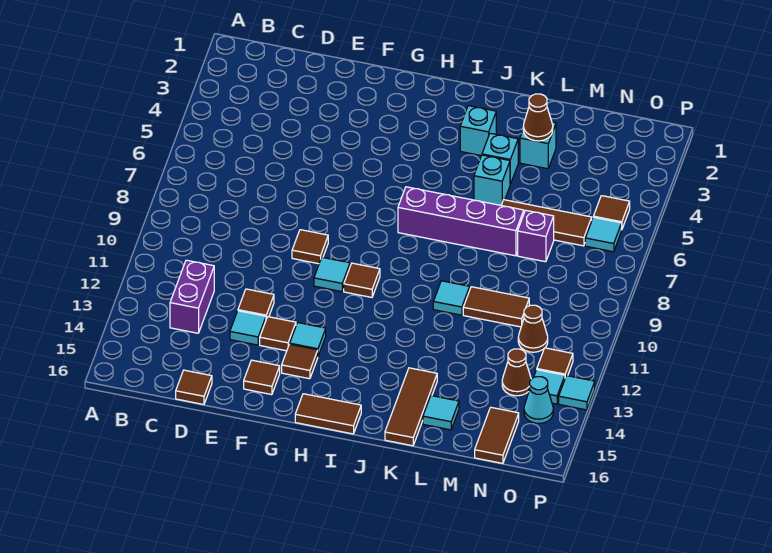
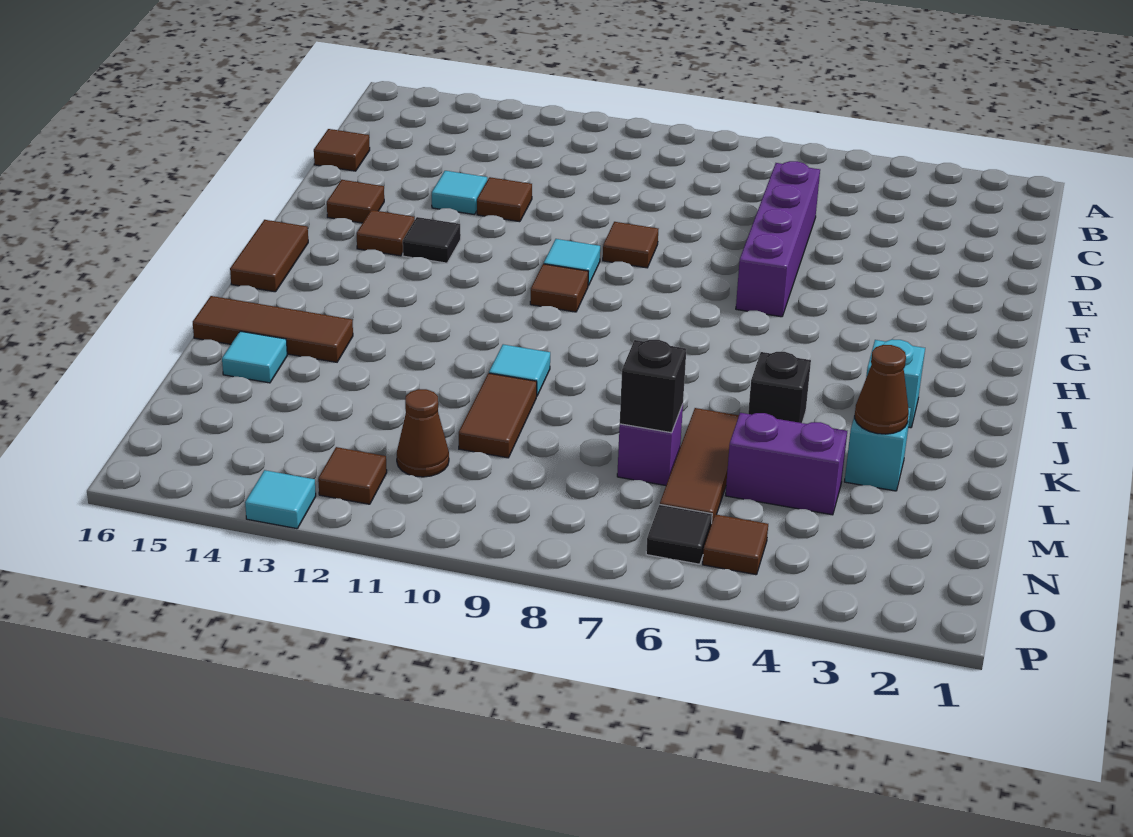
purple 1x2 brick [170,260,214,333] -> purple 1x2 brick moved to [725,413,847,515]
brown 1x1 tile [260,317,296,351] -> none
cyan 1x1 tile [290,323,326,356] -> black 1x1 tile [403,217,461,263]
purple 1x4 brick [398,187,524,256] -> purple 1x4 brick moved to [736,161,820,317]
cyan 1x1 brick [482,133,518,184] -> none
cyan 1x1 brick [474,155,510,205] -> black 1x1 brick [748,352,811,423]
none -> black 1x1 brick [620,340,686,433]
brown 1x1 cone [502,349,531,396] -> none
brown 1x2 tile [475,407,519,463] -> none
cyan 1x1 tile [585,217,622,252] -> black 1x1 tile [646,505,712,564]
cyan 1x1 tile [529,370,565,404] -> none
cyan 1x1 cone [524,377,553,423] -> none

